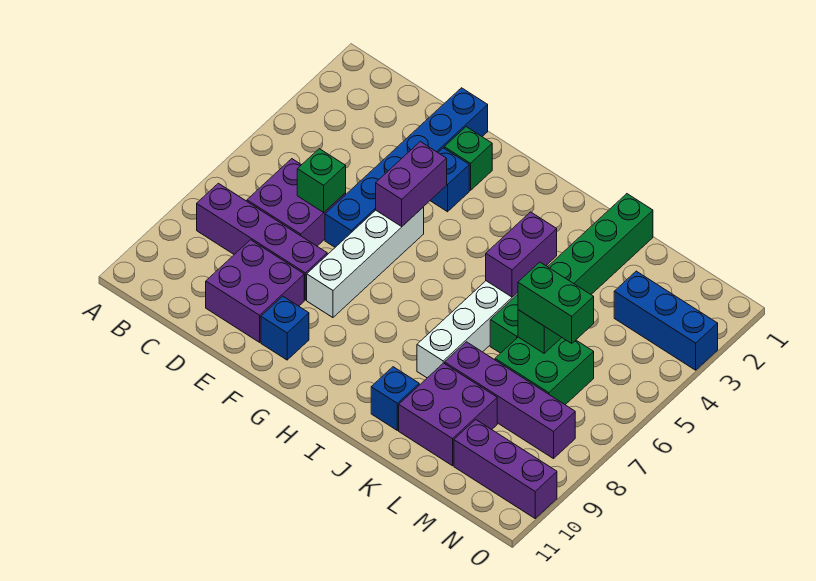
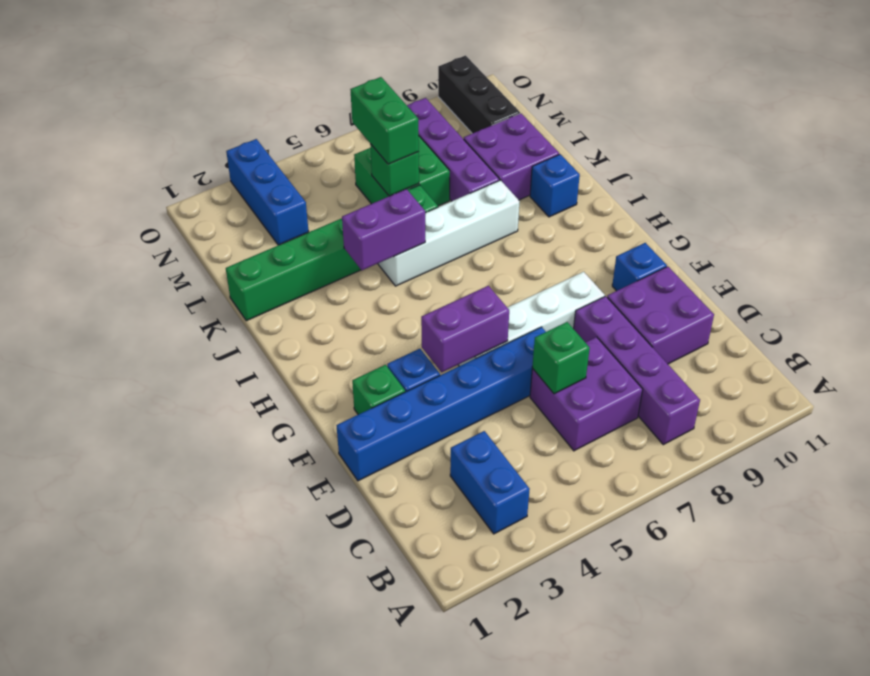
none -> blue 1x2 brick [450,431,530,534]
purple 1x3 brick [454,420,557,518] -> black 1x3 brick [438,56,520,134]

